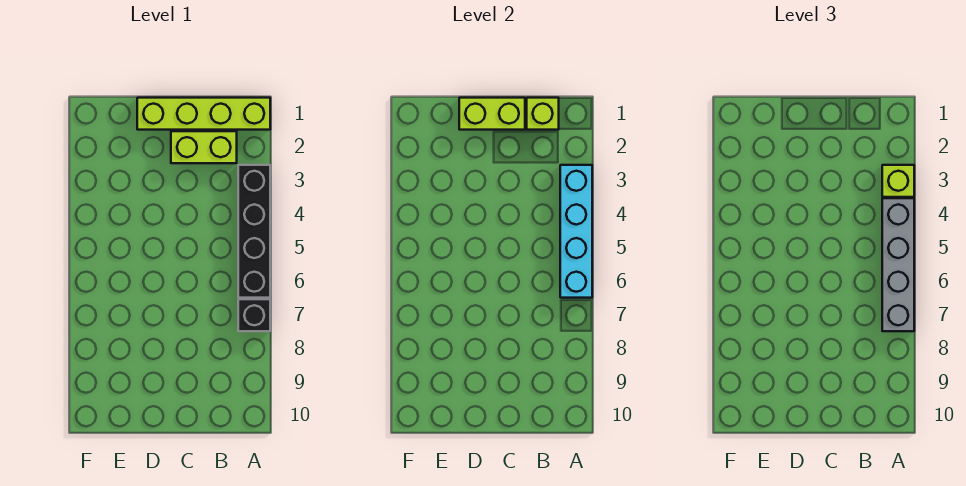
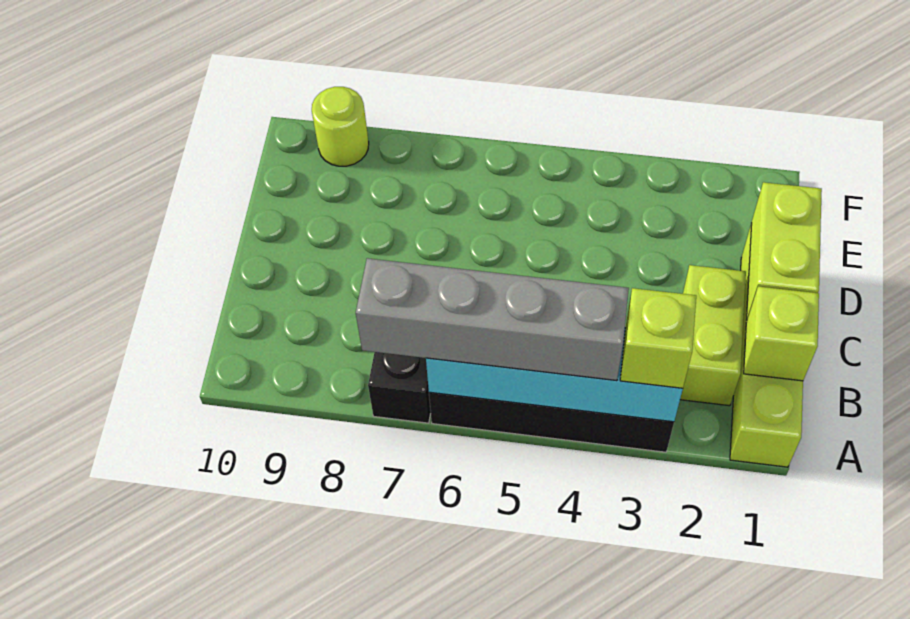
none -> lime 1x1 round brick [312,87,369,166]

